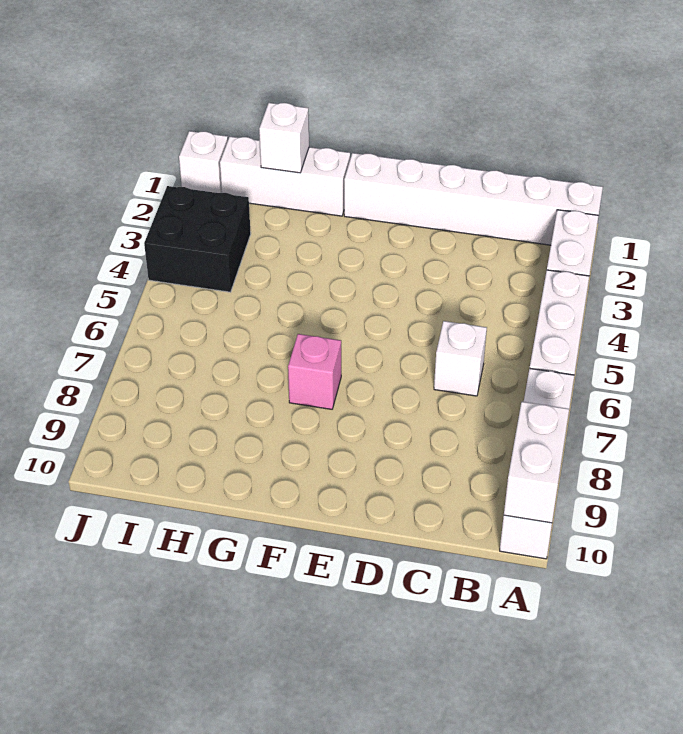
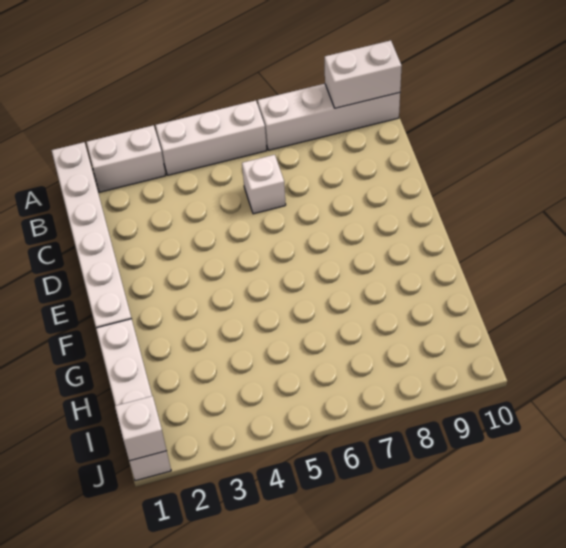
pink 1x1 brick [288,334,341,409] -> none
white 1x1 brick [259,103,309,173] -> white 1x1 brick moved to [115,396,167,461]
black 2x2 brick [144,186,251,292] -> none

